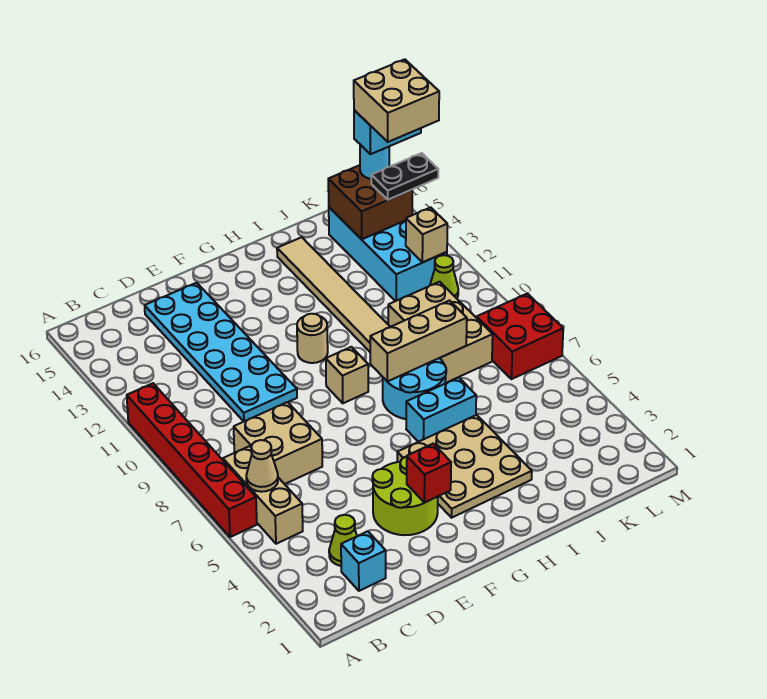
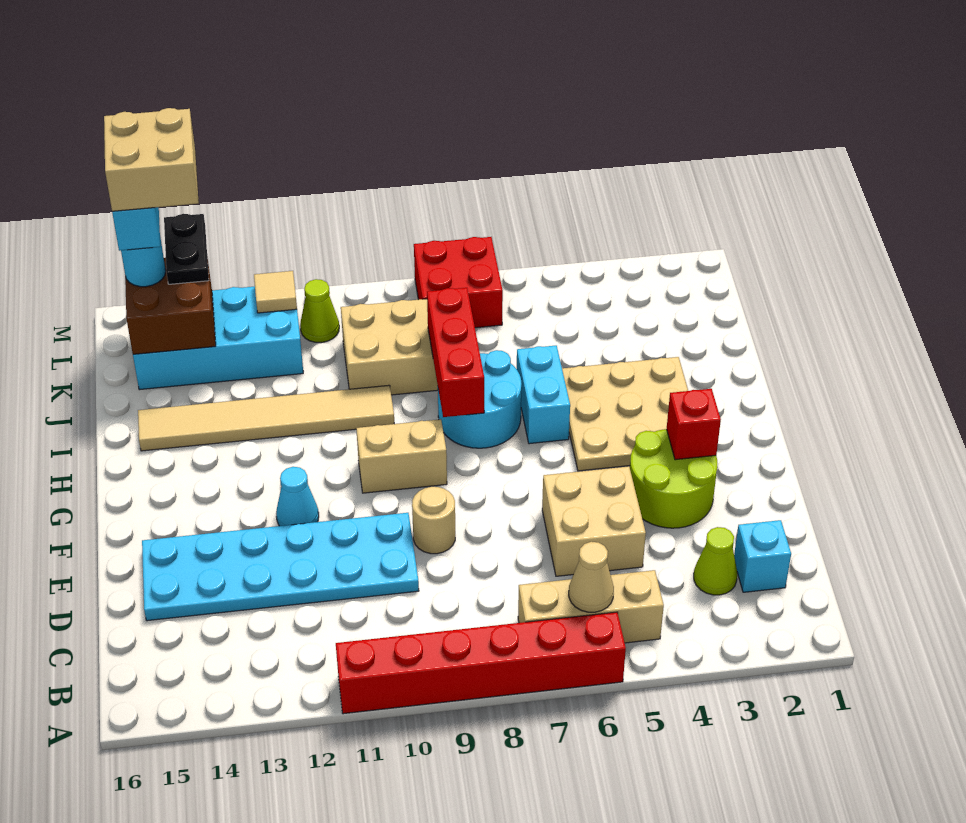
tan 2x2 brick [234,402,322,484] -> tan 2x2 brick moved to [542,466,646,576]
none -> cyan 1x1 cone [276,467,319,526]
tan 1x1 brick [326,347,368,403] -> tan 1x2 brick [356,419,447,493]
tan 1x1 round brick [297,314,328,363] -> tan 1x1 round brick moved to [412,487,455,554]
tan 1x3 brick [370,301,467,381] -> red 1x3 brick [427,288,484,417]
tan 1x1 brick [406,207,447,262] -> tan 1x1 tile [254,271,297,313]

